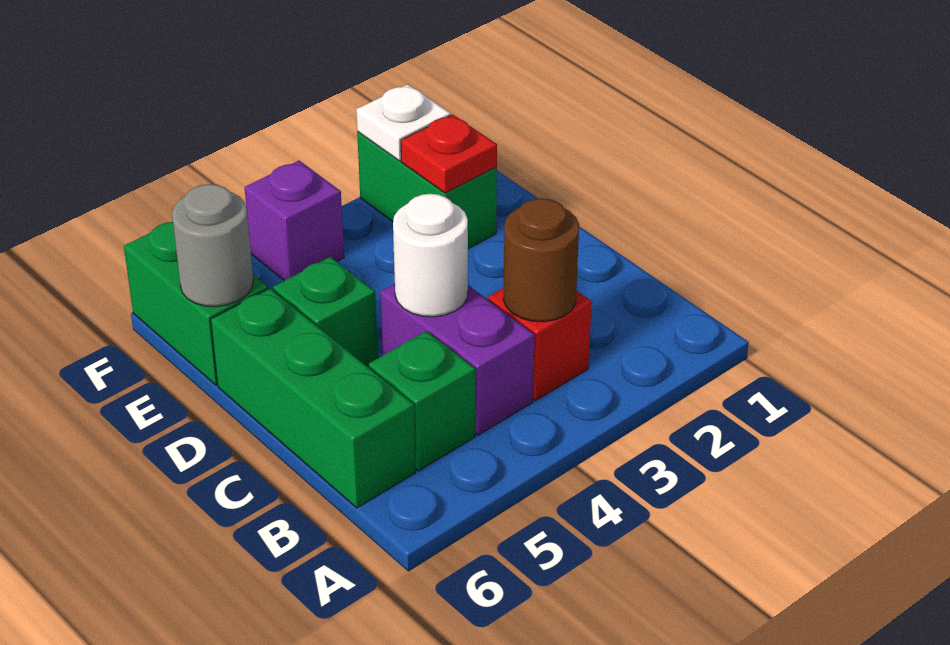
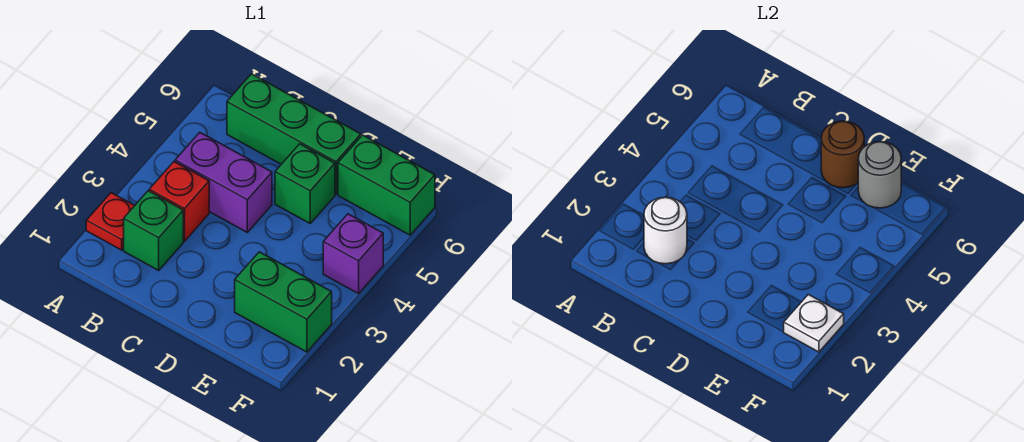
brown 1x1 round brick [504,198,579,322] -> brown 1x1 round brick moved to [821,121,864,188]
green 1x1 brick [369,331,475,471] -> green 1x1 brick moved to [124,191,183,270]
white 1x1 round brick [393,194,468,317] -> white 1x1 round brick moved to [644,197,687,264]
red 1x1 plate [401,114,497,193] -> red 1x1 plate moved to [86,193,135,250]

